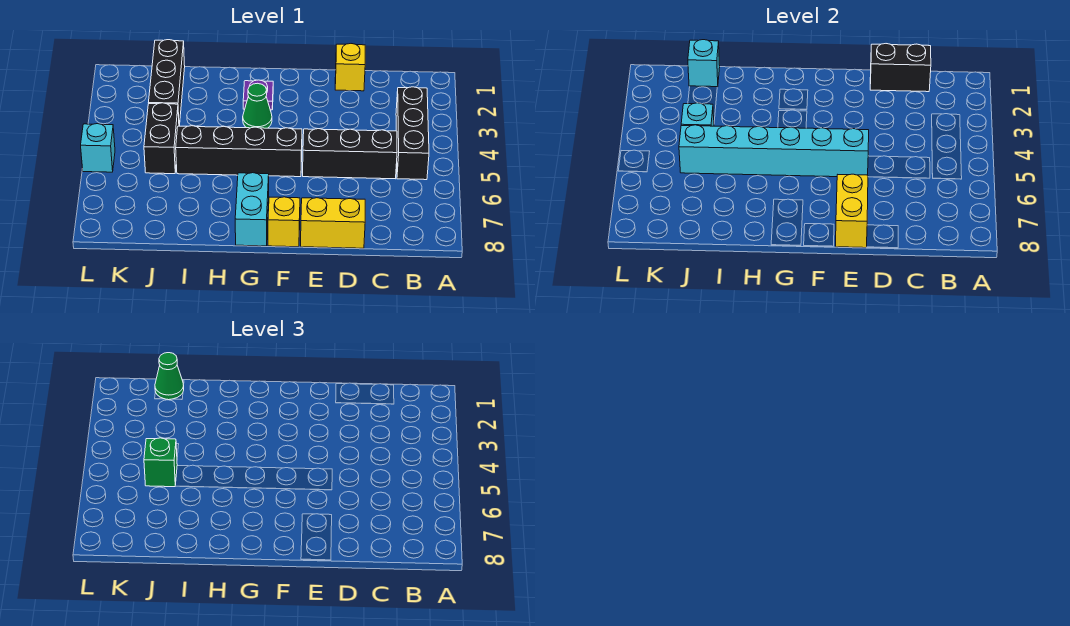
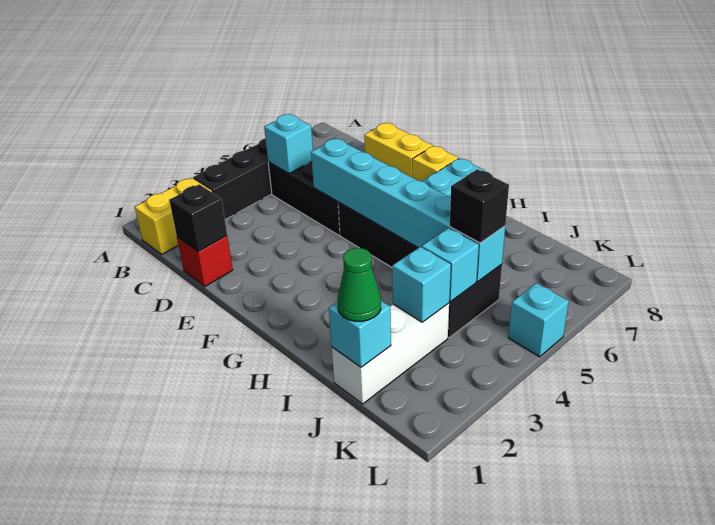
black 1x2 brick [870,44,931,92] -> black 1x1 brick [169,184,227,252]
none -> cyan 1x1 brick [264,114,313,174]
yellow 1x1 brick [335,44,365,91] -> red 1x1 brick [177,236,233,286]
yellow 1x2 brick [836,174,868,248] -> yellow 1x2 brick moved to [135,178,212,254]
purple 1x1 plate [243,80,273,110] -> none
green 1x1 cone [243,83,272,128] -> none
black 1x3 brick [149,40,185,126] -> white 1x3 brick [332,303,449,404]
none -> cyan 1x1 brick [392,247,451,322]
green 1x1 brick [144,438,177,487] -> black 1x1 brick [450,169,509,243]

